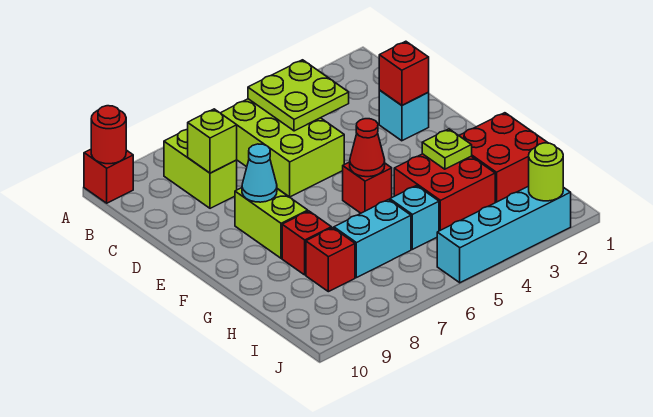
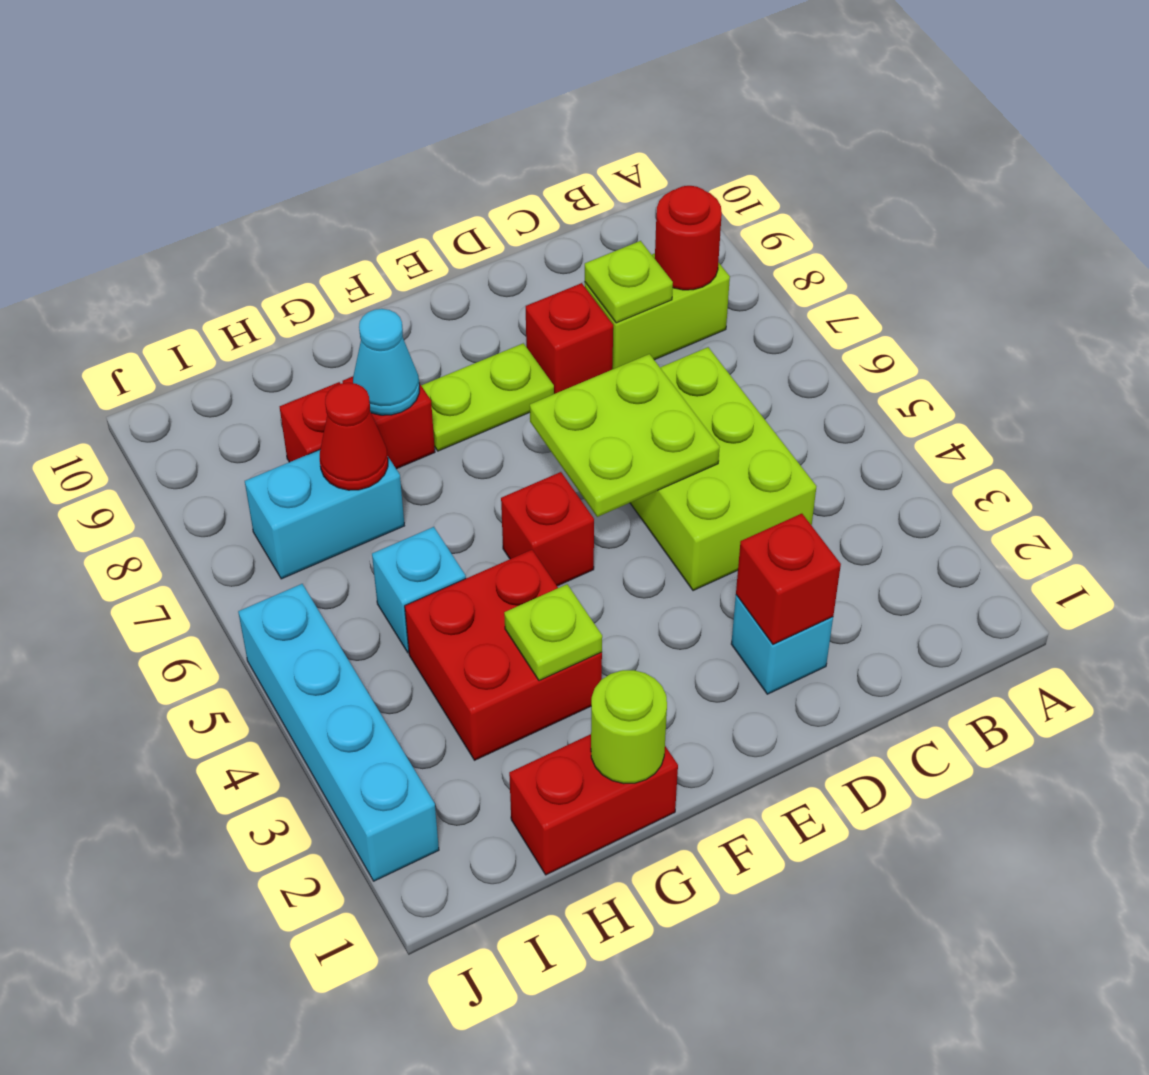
red 1x1 brick [84,149,133,203] -> red 1x1 brick moved to [526,283,613,394]
red 1x1 round brick [91,106,126,164] -> red 1x1 round brick moved to [655,186,722,290]
lime 2x2 plate [248,60,349,131] -> lime 2x2 plate moved to [530,354,720,517]
lime 2x3 brick [221,99,344,197] -> lime 2x3 brick turned to [630,347,816,591]
lime 1x1 brick [187,109,237,173] -> lime 1x1 plate [585,241,673,323]
lime 1x2 brick [235,188,308,258] -> lime 1x2 plate [421,343,554,451]
cyan 1x1 cone [242,144,277,202] -> cyan 1x1 cone moved to [353,309,419,415]
red 1x1 cone [350,119,385,177] -> red 1x1 cone moved to [320,383,388,490]
red 2x2 brick [459,113,548,203] -> red 1x2 brick [509,734,678,875]
cyan 1x2 brick [334,200,411,278] -> cyan 1x2 brick turned to [245,450,404,579]
lime 1x1 round brick [529,143,563,201] -> lime 1x1 round brick moved to [591,670,667,784]

